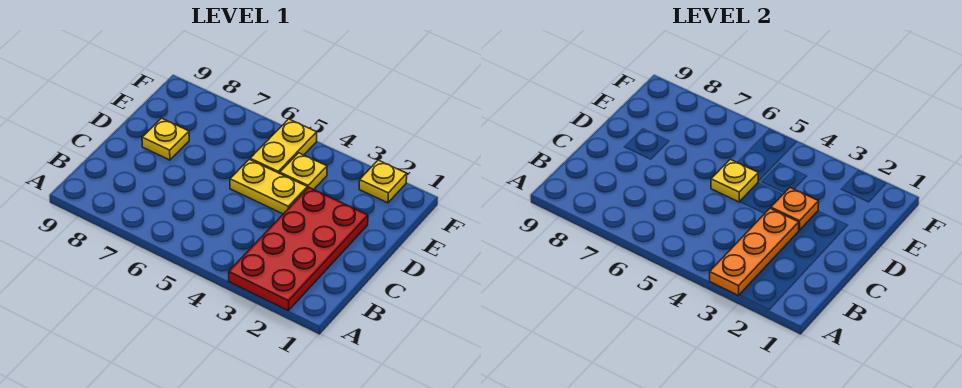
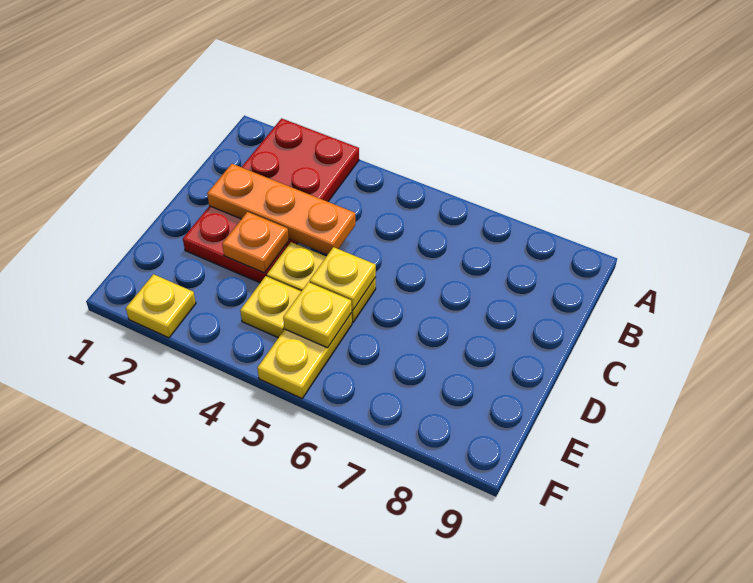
orange 1x3 plate [710,208,799,296] -> orange 1x3 plate turned to [207,164,355,255]
yellow 1x1 plate [142,118,189,160] -> yellow 1x1 plate moved to [283,282,352,348]

